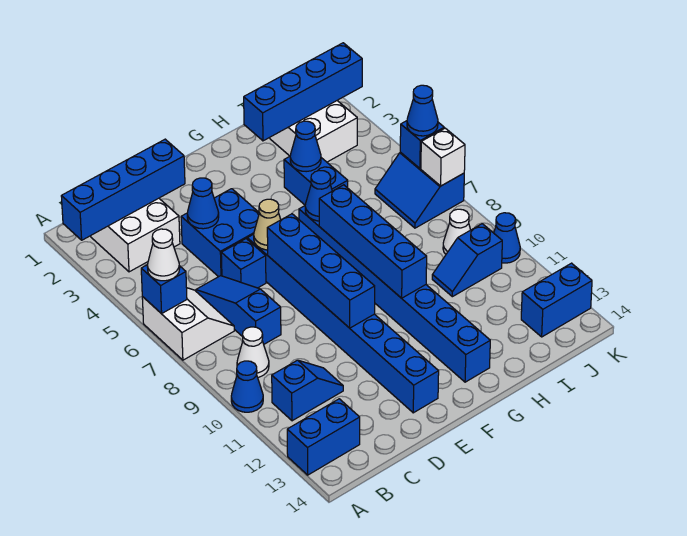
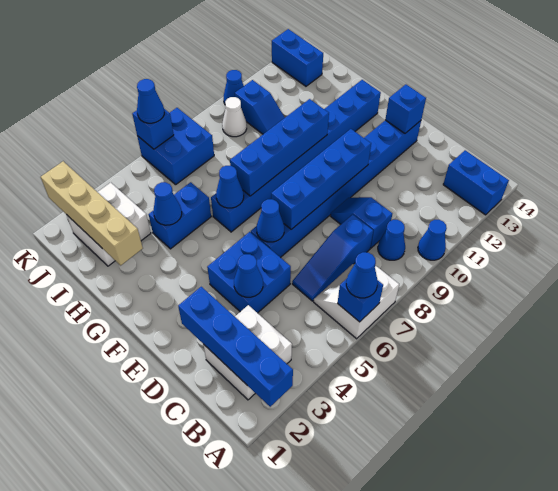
white 1x1 cone [147,229,180,281] -> blue 1x1 cone [346,252,378,298]
white 1x1 cone [237,327,269,377] -> blue 1x1 cone [378,220,405,260]
blue 1x2 slope [272,360,343,421] -> blue 1x2 slope moved to [330,197,392,248]
blue 1x1 brick [221,239,266,288] -> blue 1x1 brick moved to [385,85,426,133]
tan 1x1 cone [254,199,281,250] -> blue 1x1 cone [257,199,284,242]
blue 1x4 brick [244,43,362,141] -> tan 1x4 brick [41,161,143,265]
blue 2x2 slope [375,152,464,228] -> blue 2x2 brick [137,108,214,185]
white 1x1 brick [421,128,465,186] -> none

